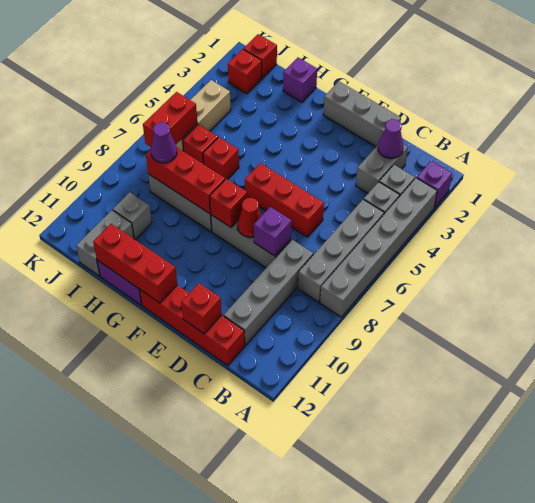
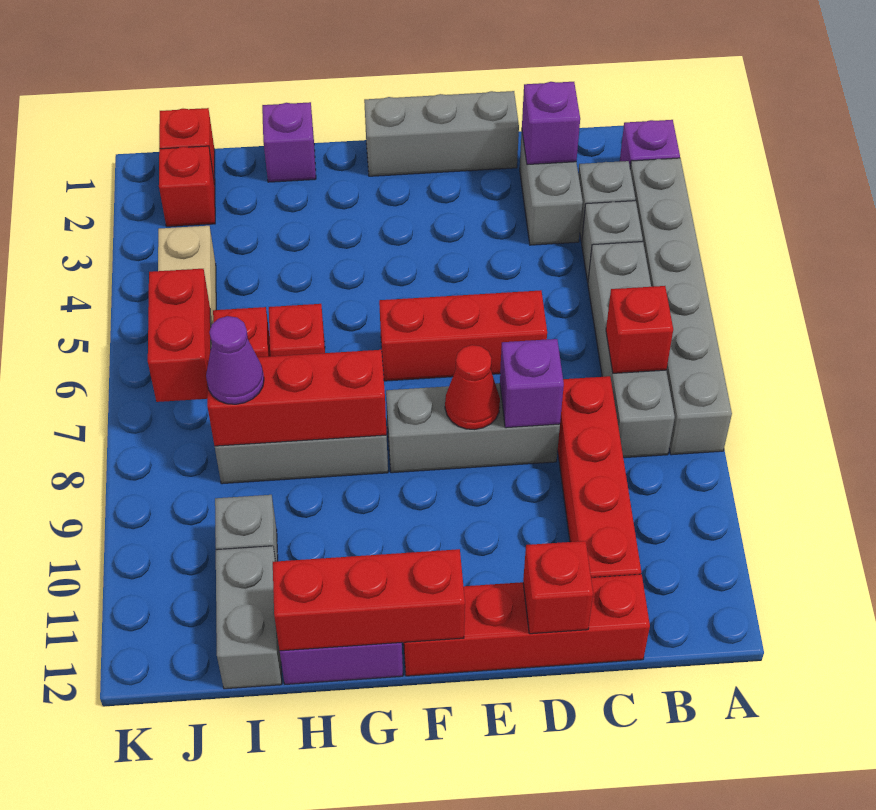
purple 1x1 cone [378,119,404,159] -> purple 1x1 brick [522,82,580,165]
grey 1x4 brick [224,240,313,346] -> red 1x4 brick [558,376,641,578]
red 1x1 brick [210,179,247,227] -> red 1x1 brick moved to [606,286,673,373]

